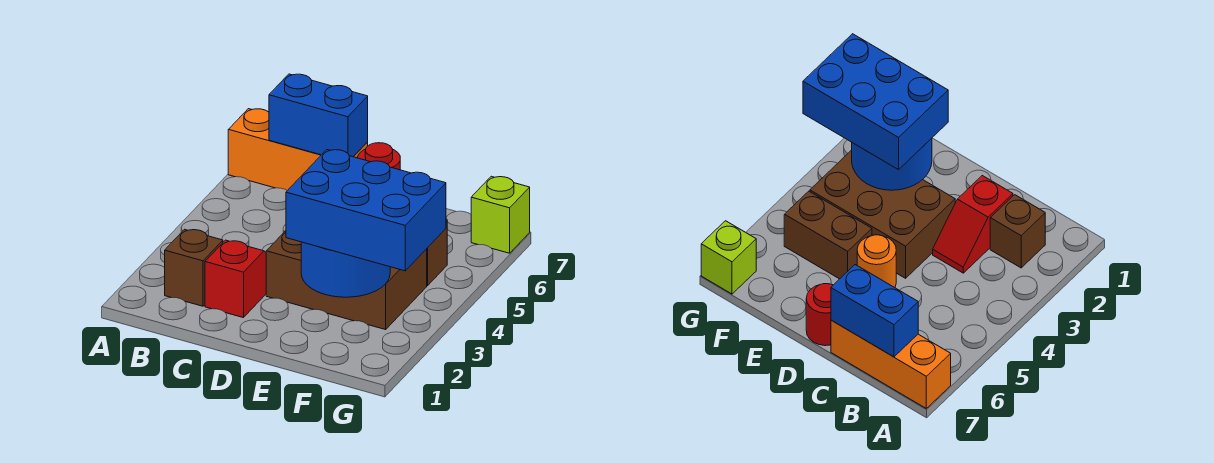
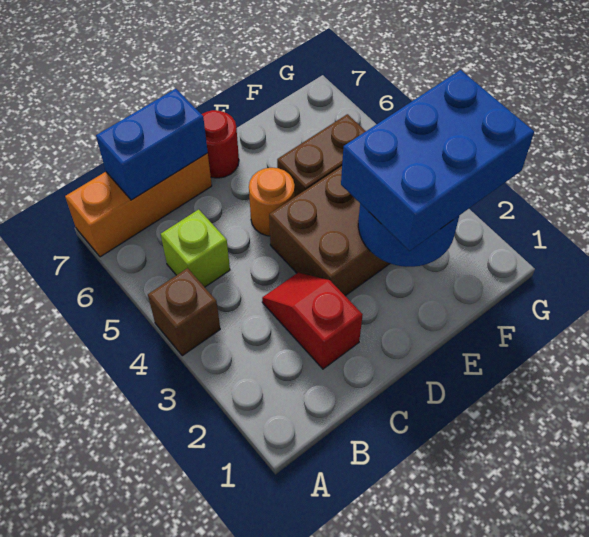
brown 1x1 brick [165,229,223,306] -> brown 1x1 brick moved to [148,268,220,356]
lime 1x1 brick [471,176,530,253] -> lime 1x1 brick moved to [161,209,230,287]

